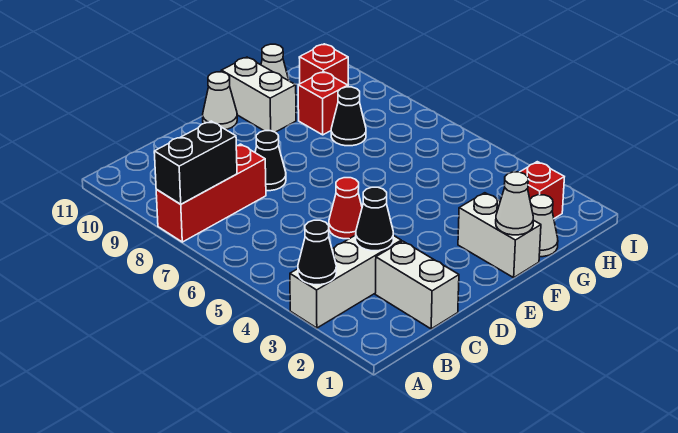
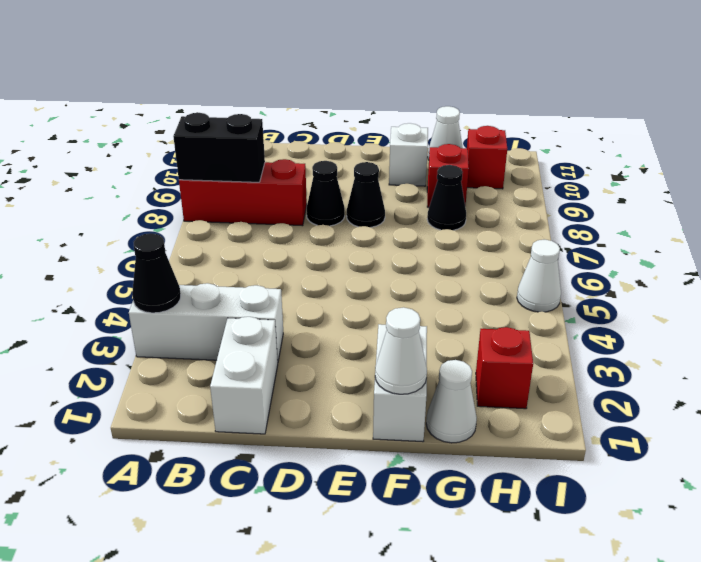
black 1x1 cone [356,187,393,251] -> black 1x1 cone moved to [347,162,385,227]
red 1x1 cone [329,178,362,239] -> none
white 1x1 cone [203,72,237,130] -> white 1x1 cone moved to [517,239,561,312]
white 1x2 brick [221,57,296,132] -> white 1x1 brick [389,123,428,186]

